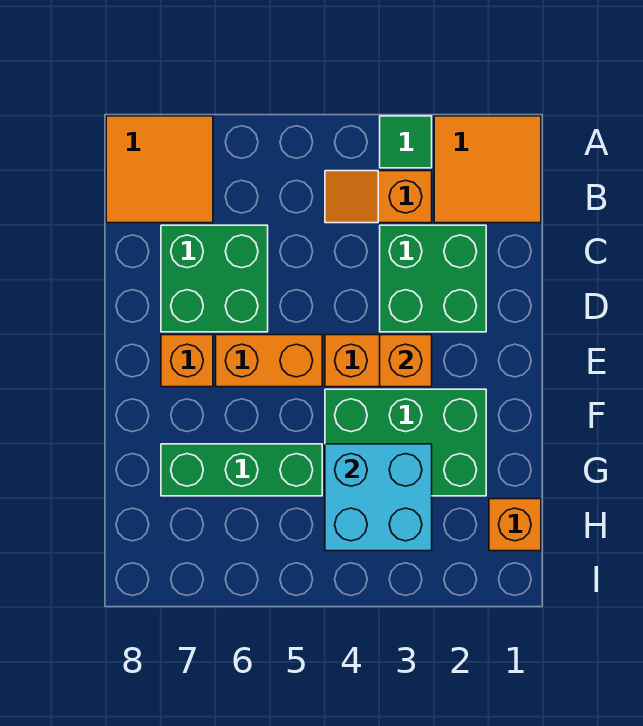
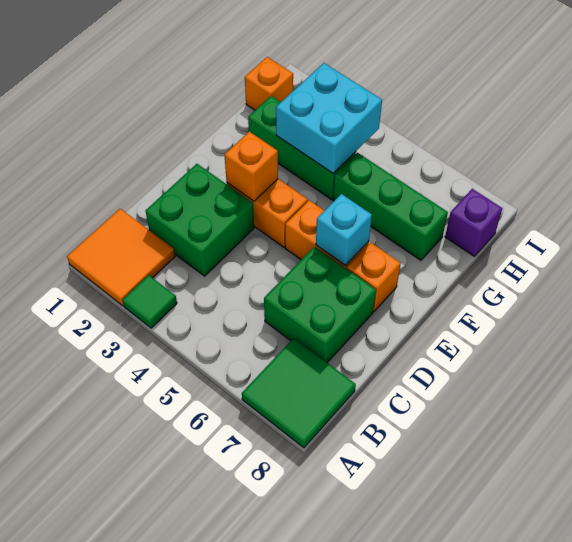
orange 2x2 tile [106,116,213,223] -> green 2x2 tile [242,338,356,448]
orange 1x2 slope [325,171,432,223] -> none
none -> cyan 1x1 brick [316,194,372,266]
green 2x3 brick [325,389,486,496] -> green 1x3 brick [248,96,356,199]
none -> purple 1x1 brick [445,189,502,257]

